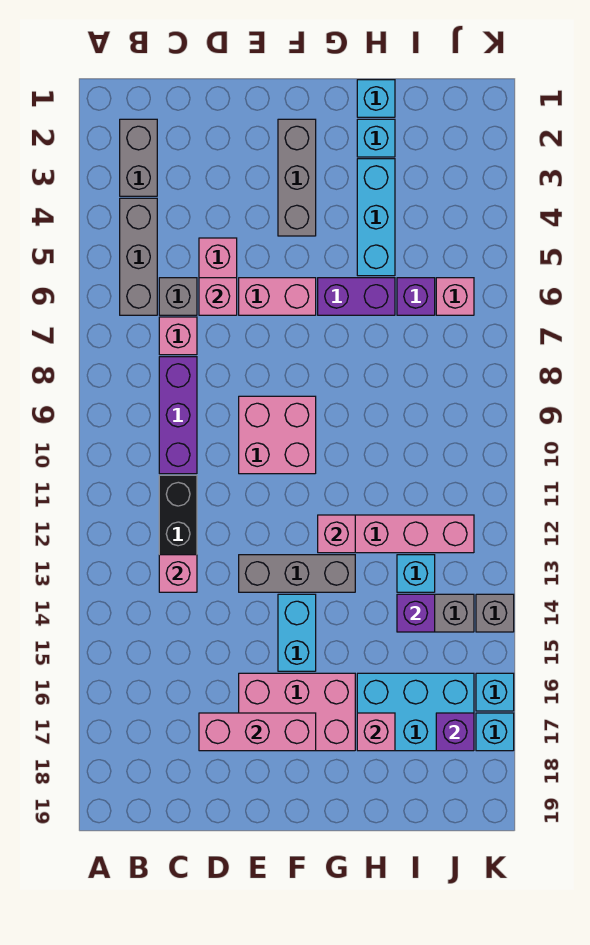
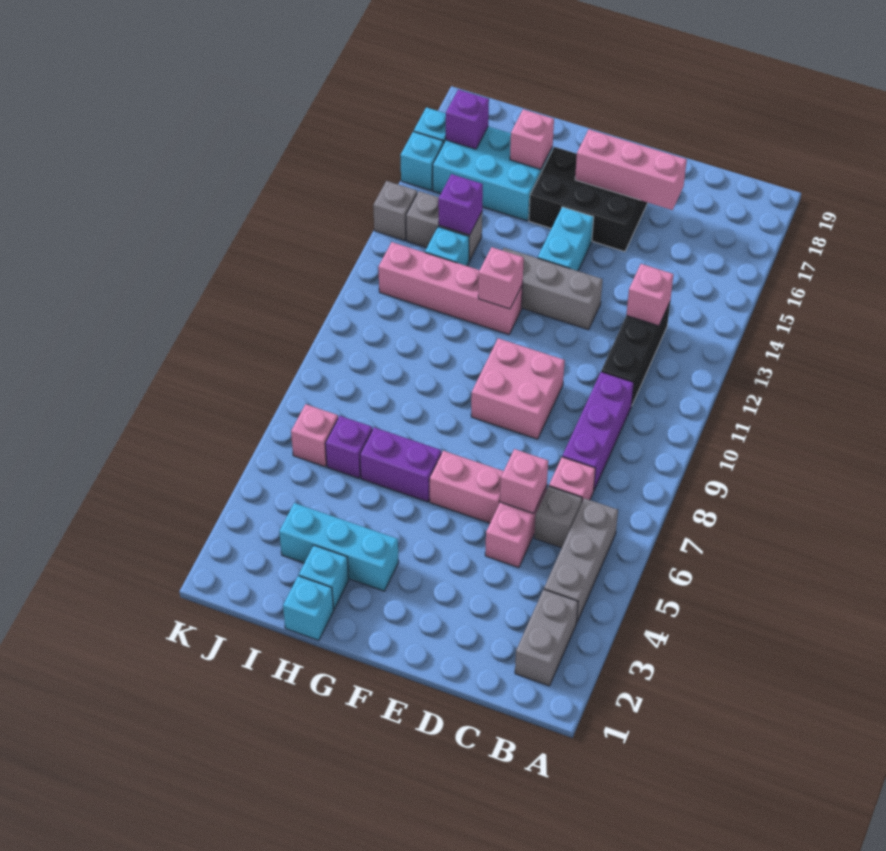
pink 2x3 brick [239,673,355,751] -> black 2x3 brick [529,147,648,252]
grey 1x3 brick [278,119,316,236] -> none
cyan 1x3 brick [357,159,395,276] -> cyan 1x3 brick turned to [279,503,399,591]

